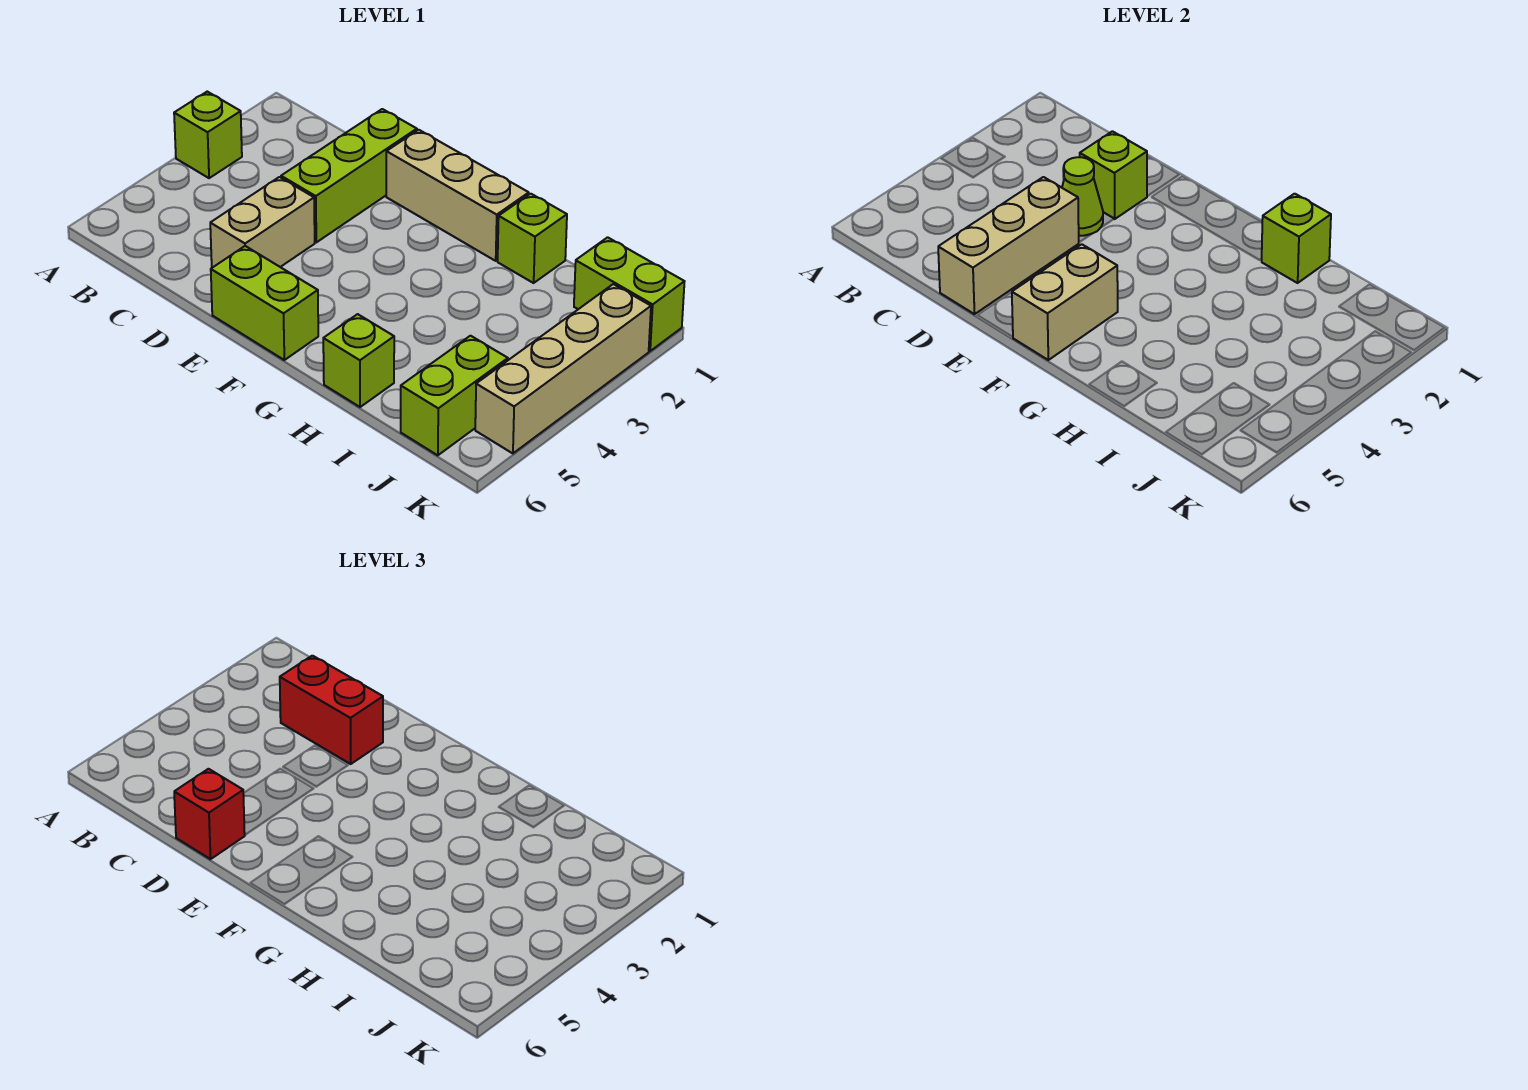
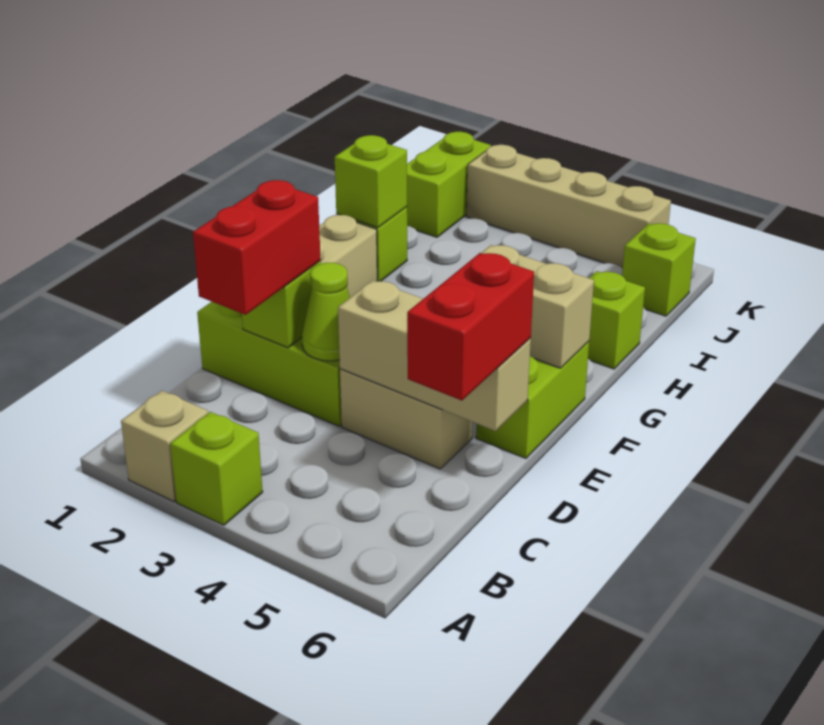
none -> tan 1x1 brick [121,391,208,502]
red 1x1 brick [174,769,245,859] -> red 1x2 brick [407,253,534,401]
lime 1x2 brick [401,336,508,455] -> lime 1x1 brick [622,223,696,316]

